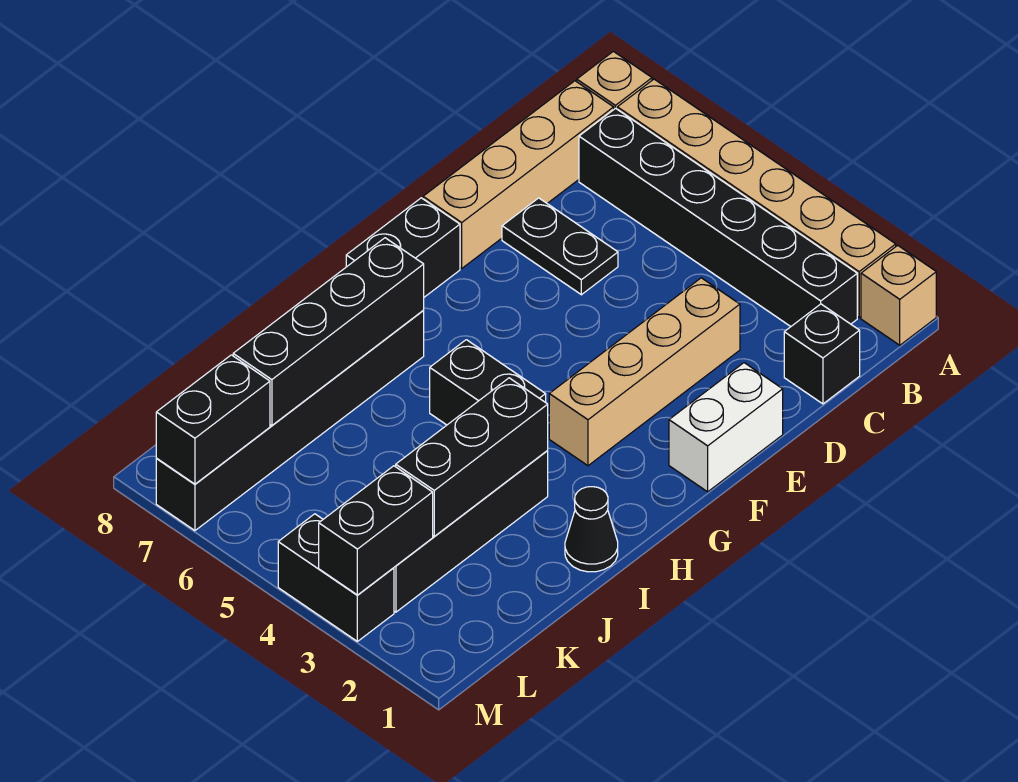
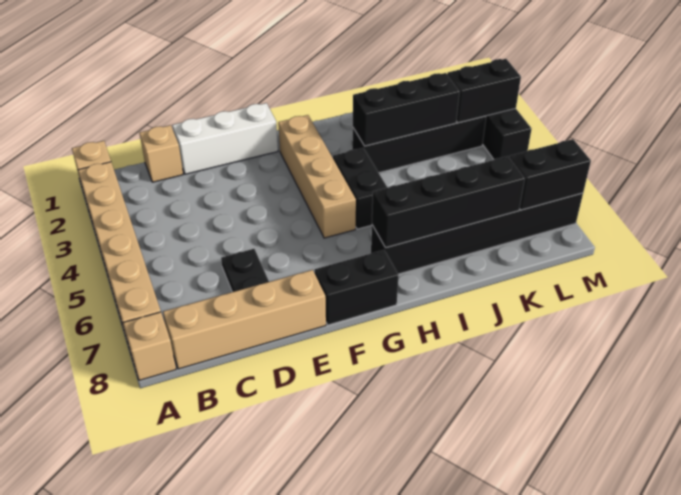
black 1x6 brick [579,108,857,326] -> none
black 1x1 brick [784,304,860,404] -> tan 1x1 brick [140,125,183,182]
tan 1x4 brick [549,278,740,466] -> tan 1x4 brick turned to [278,115,356,238]
white 1x2 brick [669,363,783,492] -> white 1x3 brick [172,103,278,174]
black 1x1 cone [565,487,618,572] -> none

